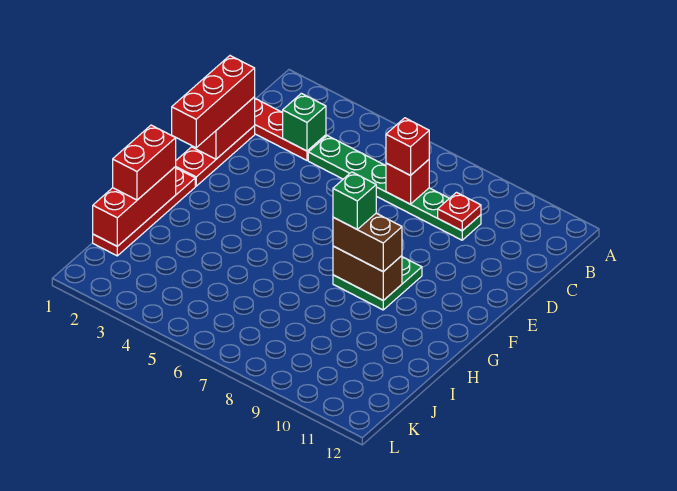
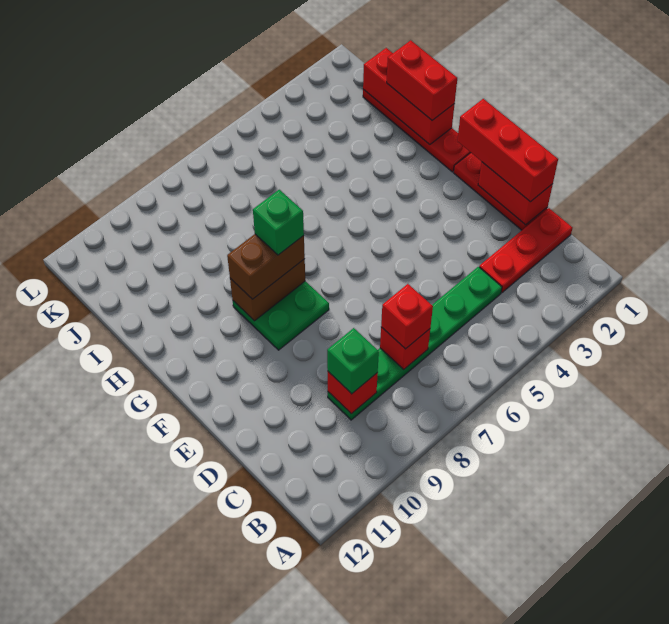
green 1x1 brick [282,93,326,151] -> green 1x1 brick moved to [327,328,379,394]
red 1x1 plate [438,193,481,231] -> red 1x1 brick [328,372,378,414]

